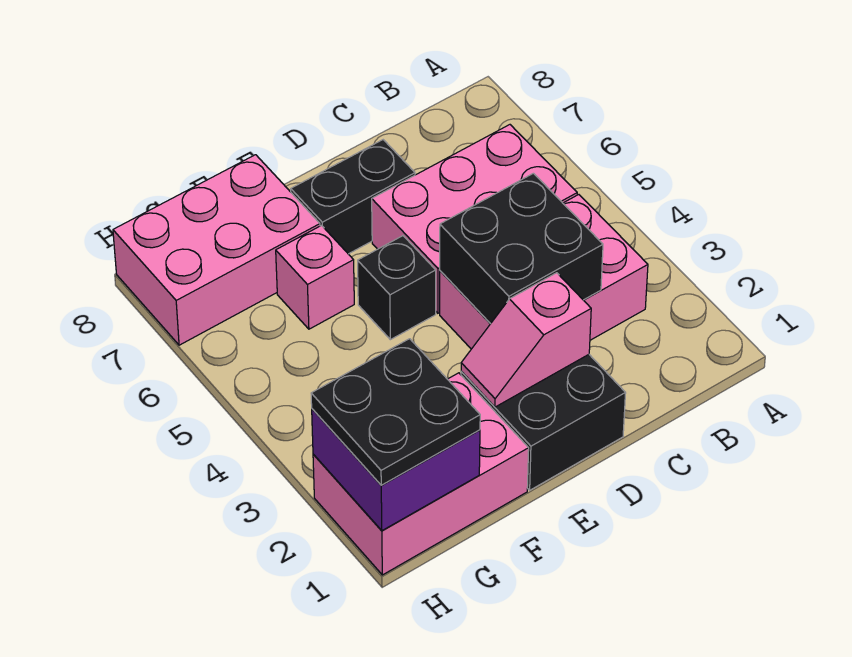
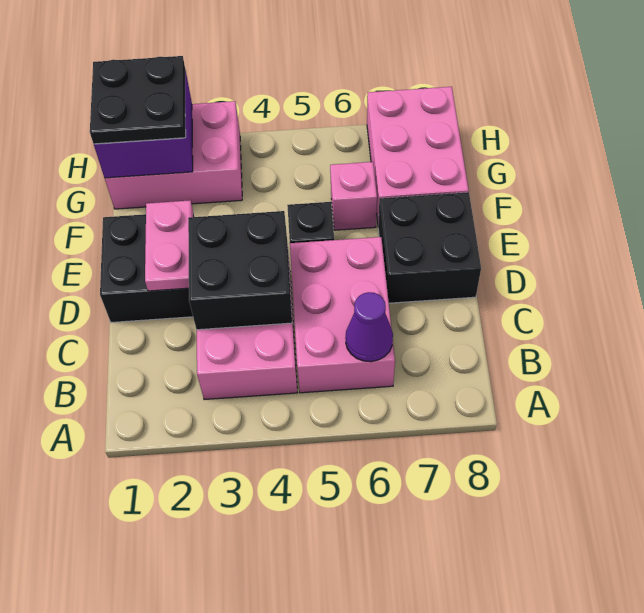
none -> purple 1x1 cone [345,292,393,362]
pink 1x2 slope [461,273,591,407] -> pink 1x2 plate [145,200,193,291]
black 1x2 brick [291,140,415,254] -> black 2x2 brick [378,192,481,303]
pink 2x3 brick [313,373,529,575] -> pink 2x3 brick turned to [105,101,242,209]

